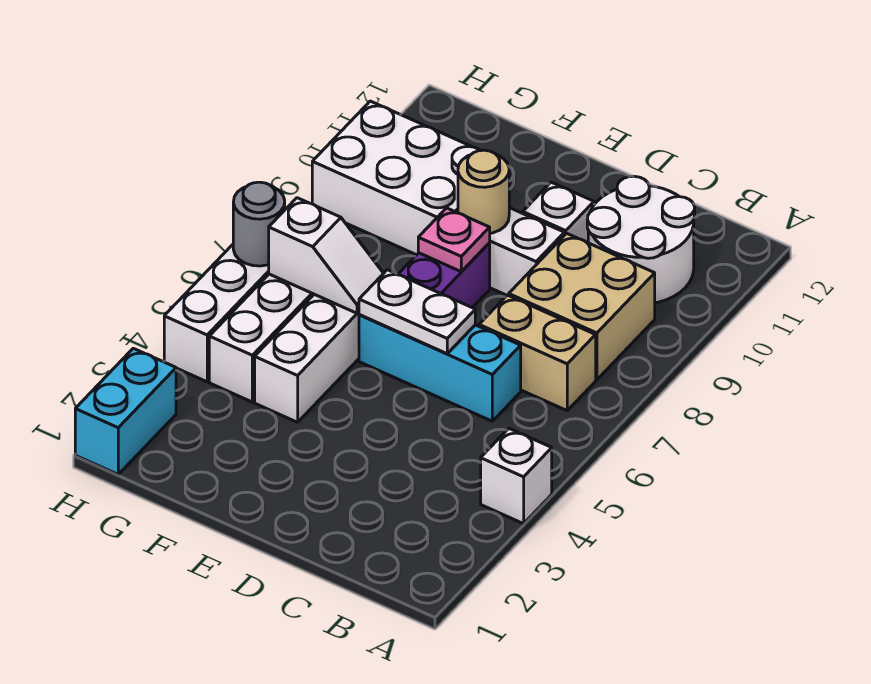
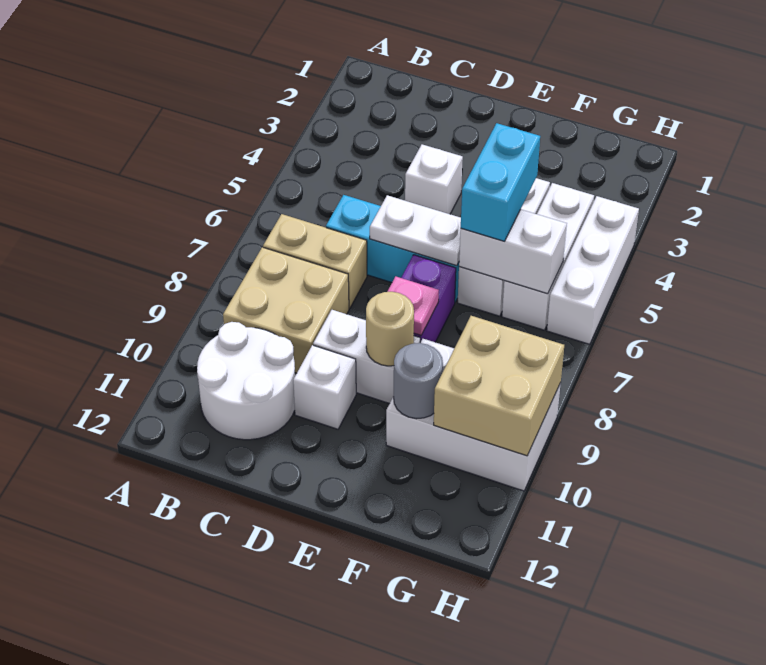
white 1x1 brick [481,429,552,524] -> white 1x1 brick moved to [405,144,463,214]
white 1x2 slope [269,198,384,313] -> white 1x2 brick [459,209,567,294]
none -> tan 2x2 brick [434,316,564,456]
cyan 1x2 brick [75,348,176,474] -> cyan 1x2 brick moved to [461,123,540,241]
grey 1x1 round brick [233,182,285,266] -> grey 1x1 round brick moved to [394,343,443,419]

